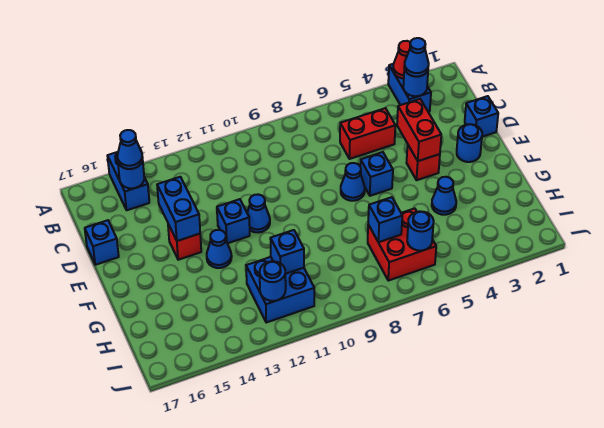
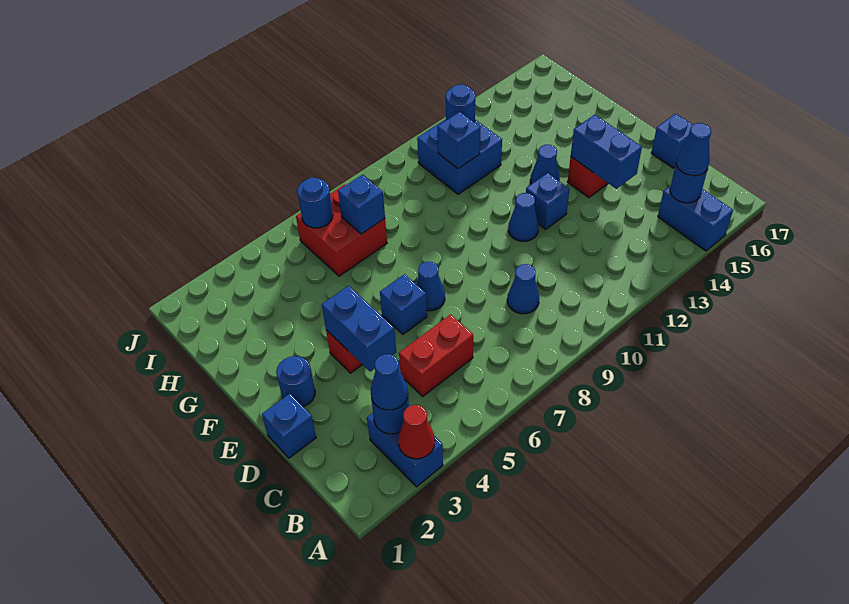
red 1x2 brick [397,99,441,161] -> blue 1x2 brick [322,286,396,372]
blue 1x1 cone [432,177,456,215] -> blue 1x1 cone moved to [507,264,539,314]

